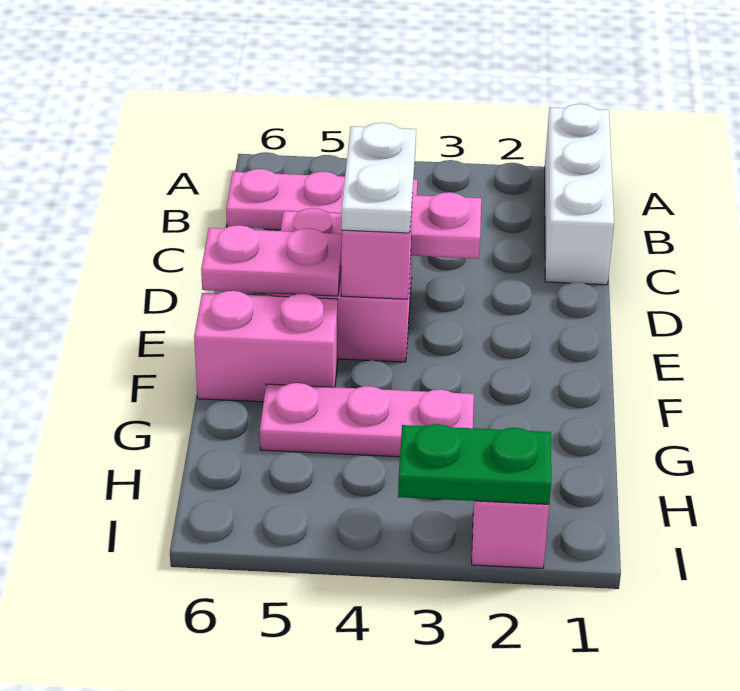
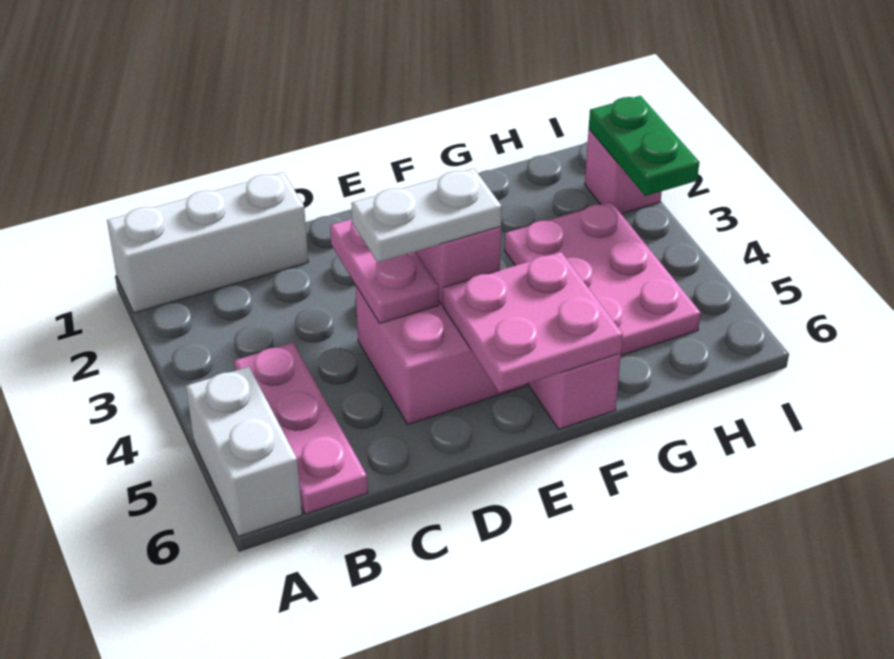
none -> white 1x2 brick [186,367,302,537]
pink 1x2 plate [201,225,342,296] -> pink 2x2 plate [443,252,623,392]
pink 1x3 plate [260,383,474,457] -> pink 2x3 plate [505,202,701,355]

